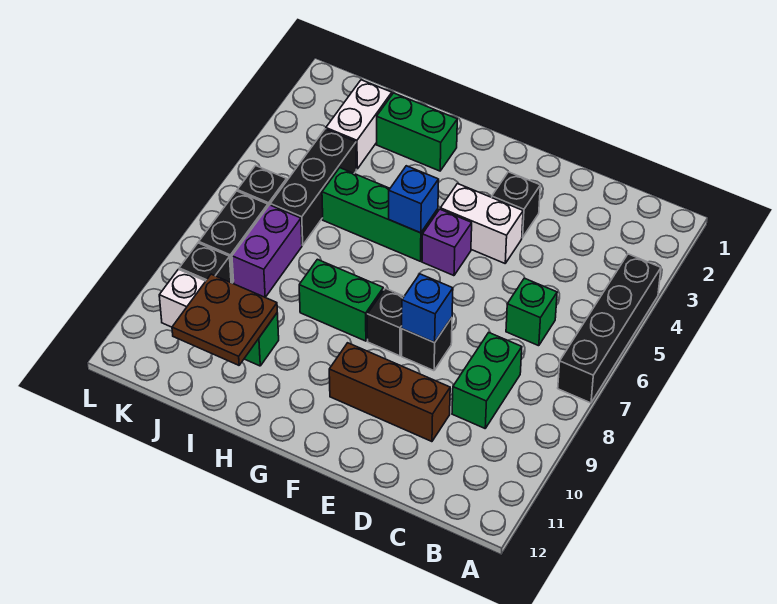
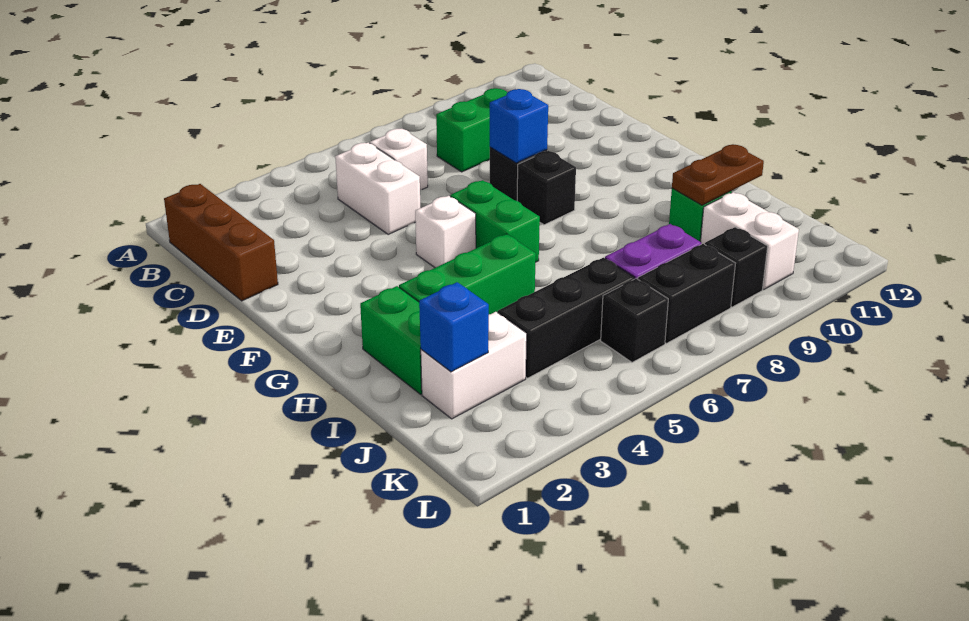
black 1x4 brick [558,254,661,403] -> none
green 1x1 brick [506,278,557,346] -> white 1x1 brick [370,129,428,190]
brown 1x3 brick [329,343,450,442] -> brown 1x3 brick moved to [164,184,278,301]
black 1x1 brick [492,172,540,238] -> none
white 1x2 brick [440,184,523,263] -> white 1x2 brick moved to [335,143,420,234]
purple 1x1 brick [422,209,472,276] -> white 1x1 brick [415,196,476,268]
green 1x3 brick [322,168,438,261] -> green 1x3 brick turned to [399,234,536,314]
blue 1x1 brick [389,166,439,233] -> blue 1x1 brick moved to [419,282,489,372]
green 1x2 brick [299,259,383,341] -> green 1x2 brick moved to [450,180,540,262]
brown 2x2 plate [172,274,277,365] -> brown 1x2 plate [672,145,764,205]

